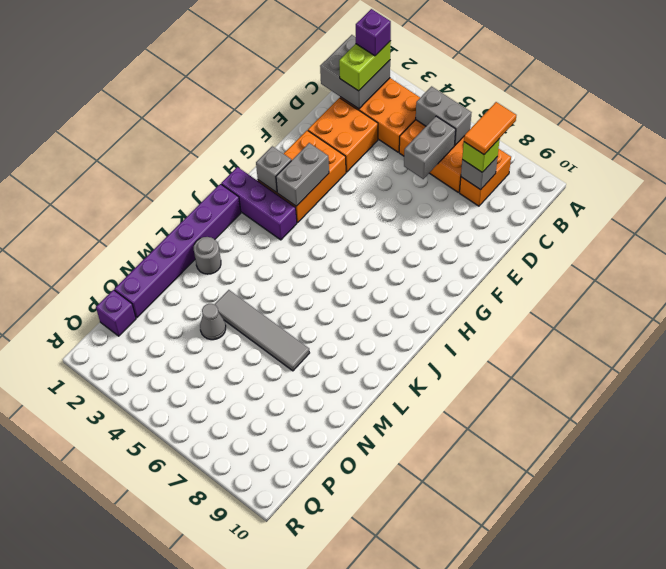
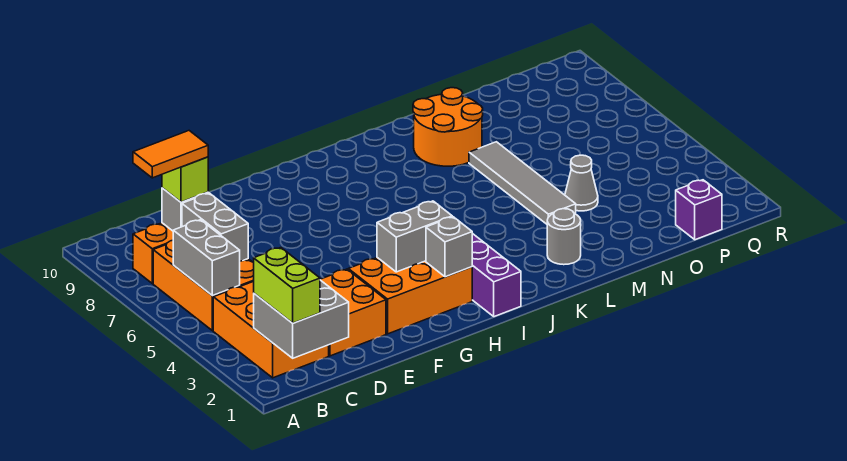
lime 1x2 brick [339,41,391,91] -> lime 1x2 brick turned to [254,248,320,323]
purple 1x1 brick [356,9,391,56] -> none
grey 1x2 brick [404,116,456,179] -> grey 1x2 brick turned to [182,193,248,261]
purple 1x6 brick [115,184,241,318] -> none
none -> orange 2x2 round brick [413,88,483,166]

